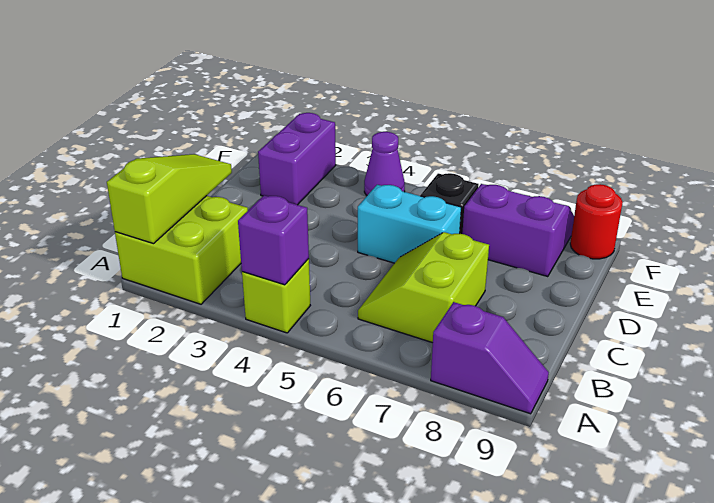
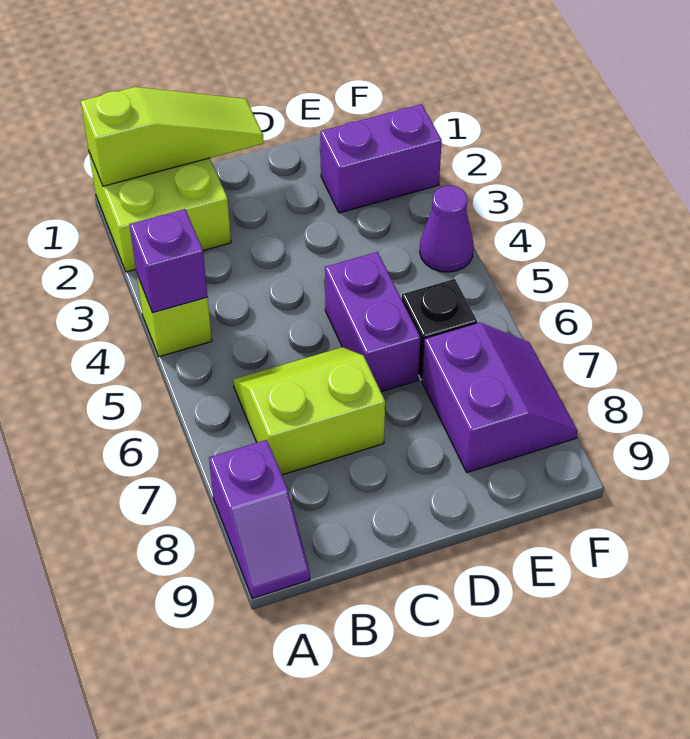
cyan 1x2 brick [358,185,461,263] -> purple 1x2 brick [325,252,420,392]
red 1x1 round brick [570,184,623,259] -> none

